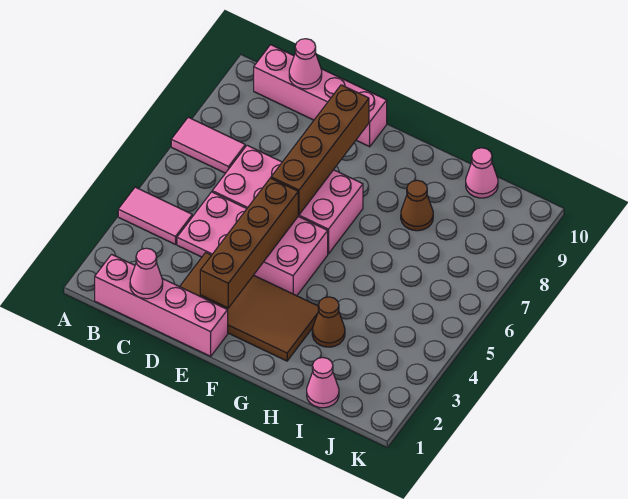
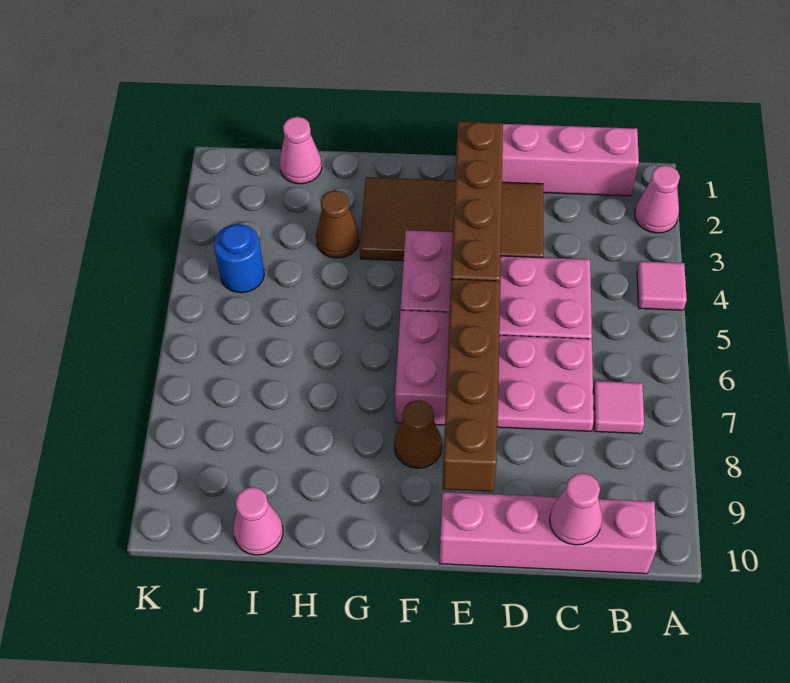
pink 1x2 tile [118,187,192,244] -> pink 1x1 tile [637,261,687,310]
pink 1x2 tile [171,117,245,173] -> pink 1x1 tile [593,381,644,434]
pink 1x1 cone [130,248,163,299] -> pink 1x1 cone moved to [635,165,680,233]
brown 1x1 cone [401,180,433,231] -> brown 1x1 cone moved to [394,400,442,468]
none -> blue 1x1 round brick [214,224,264,293]

